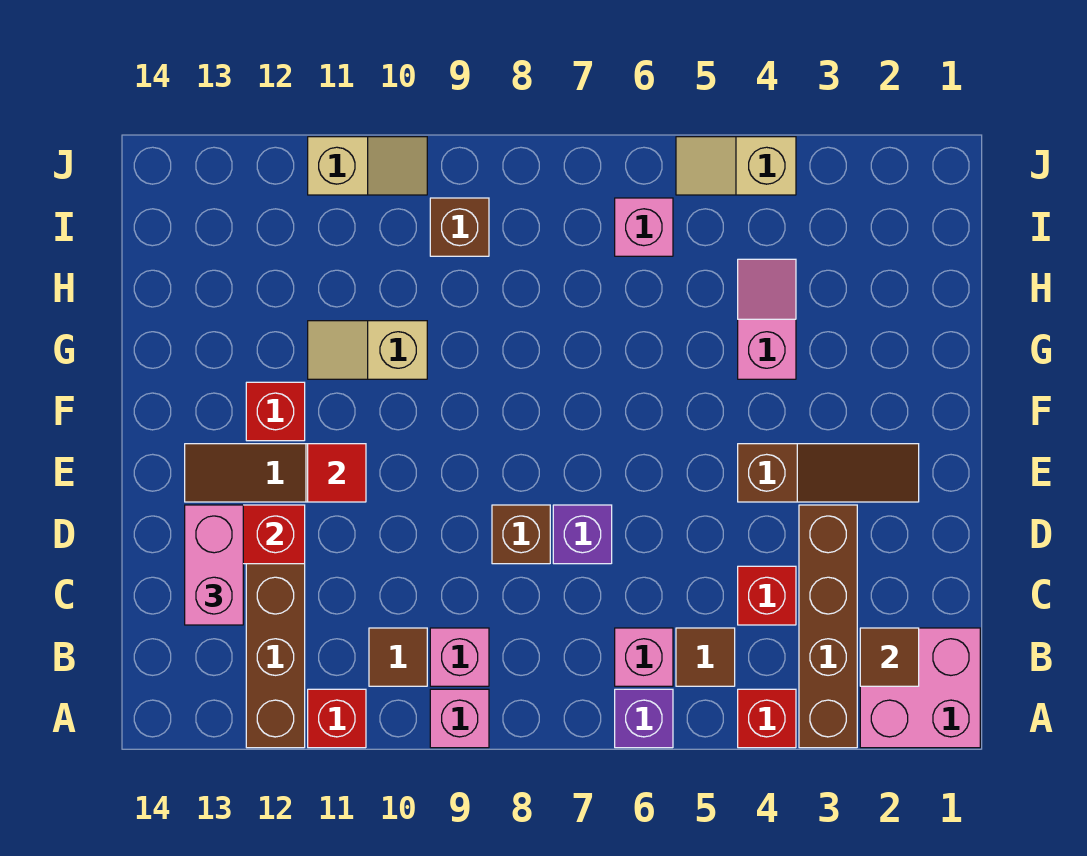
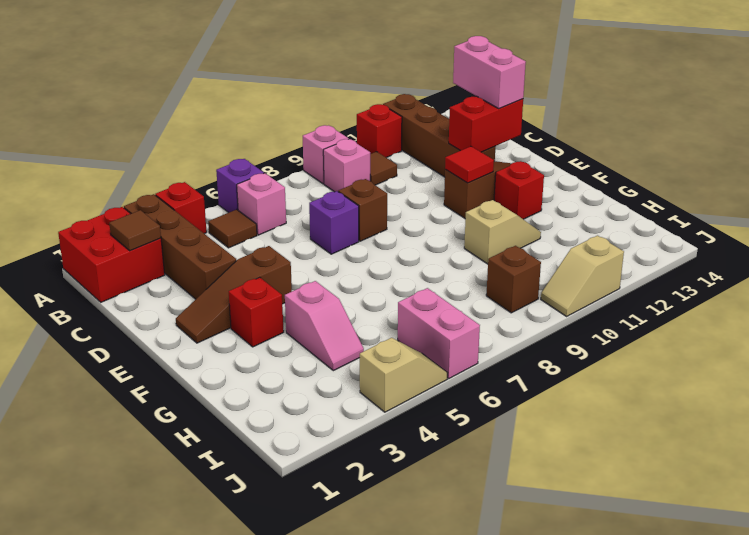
pink 2x2 brick [860,628,980,748] -> red 2x2 brick [58,207,165,302]
red 1x1 brick [738,566,796,625] -> red 1x1 brick moved to [229,277,284,347]
pink 1x1 brick [615,198,673,256] -> pink 1x2 brick [398,288,480,378]

